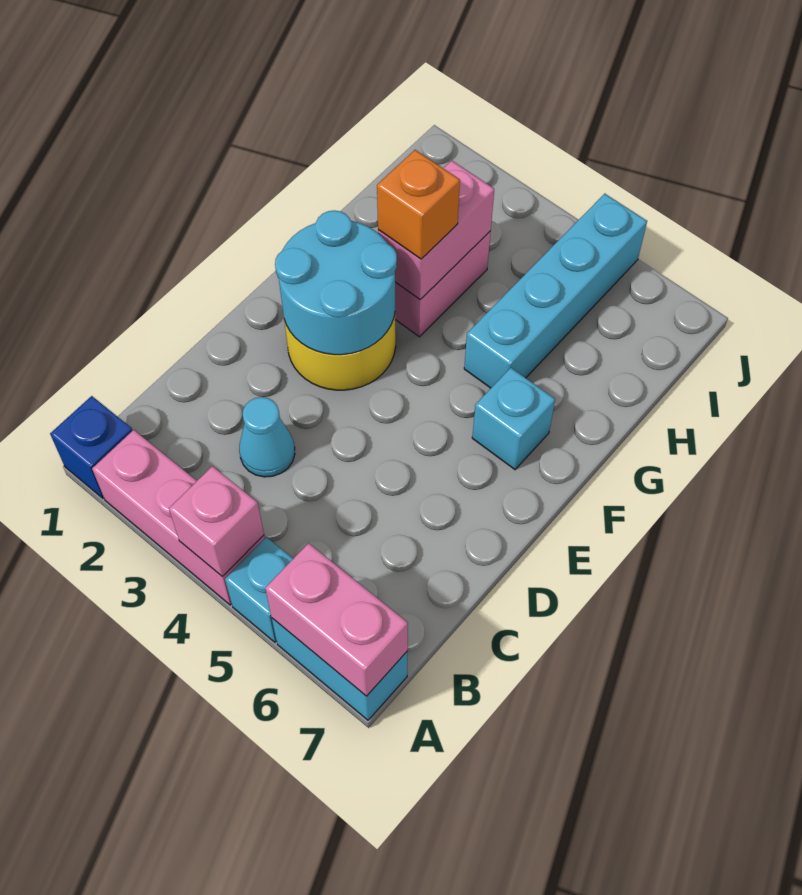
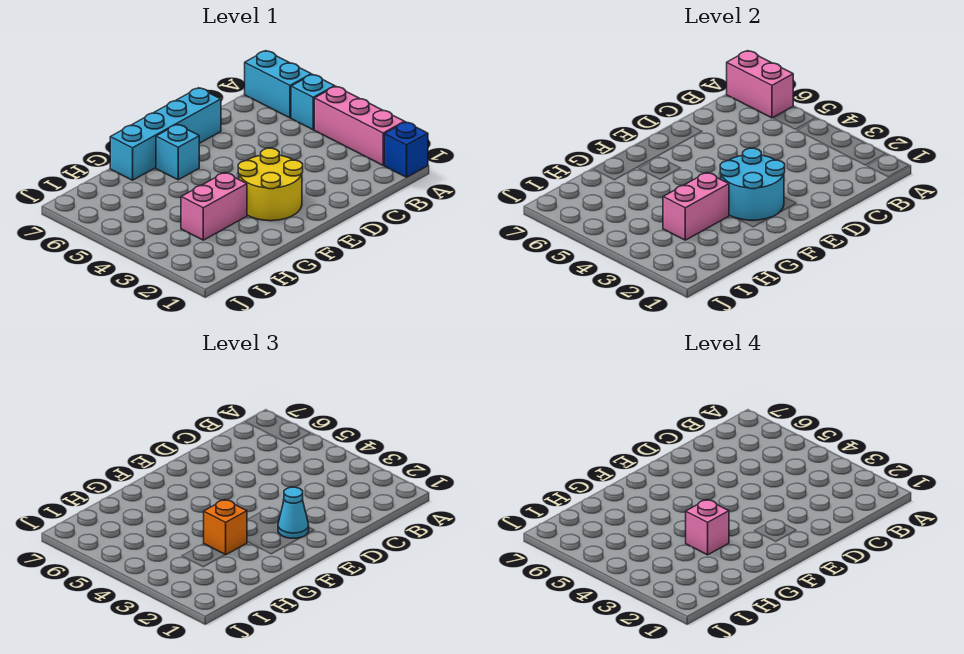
pink 1x1 brick [169,466,264,576] -> pink 1x1 brick moved to [686,500,729,555]
cyan 1x1 cone [239,397,295,477] -> cyan 1x1 cone moved to [278,487,309,538]
cyan 1x4 brick [464,194,647,388] -> cyan 1x4 brick moved to [110,88,221,180]

